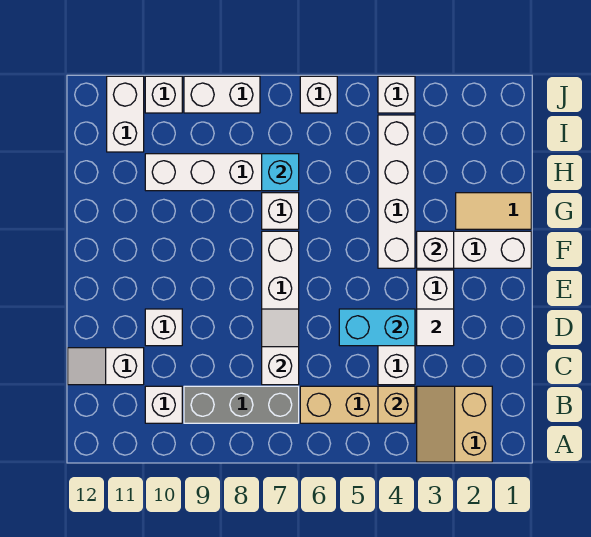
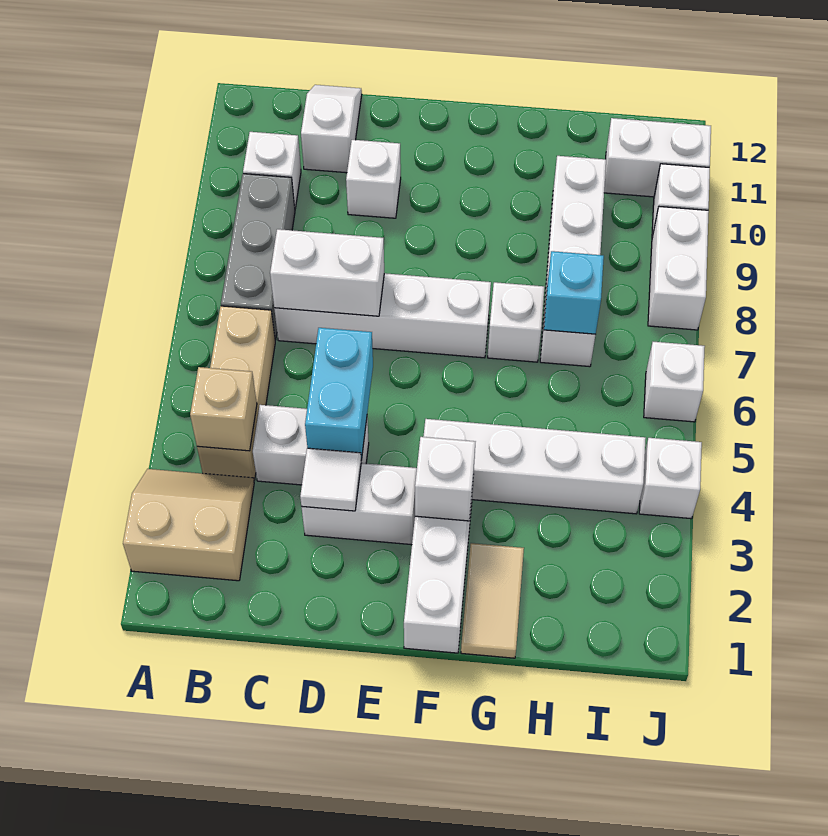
white 1x2 slope [262,309,299,385] -> white 1x2 brick [270,229,384,316]

